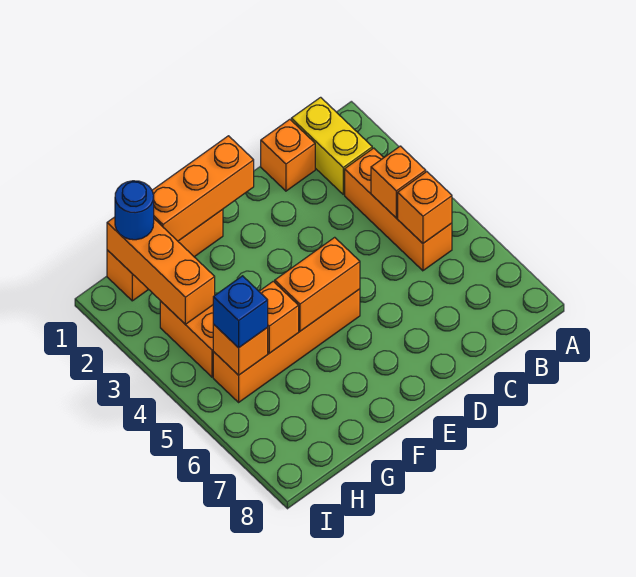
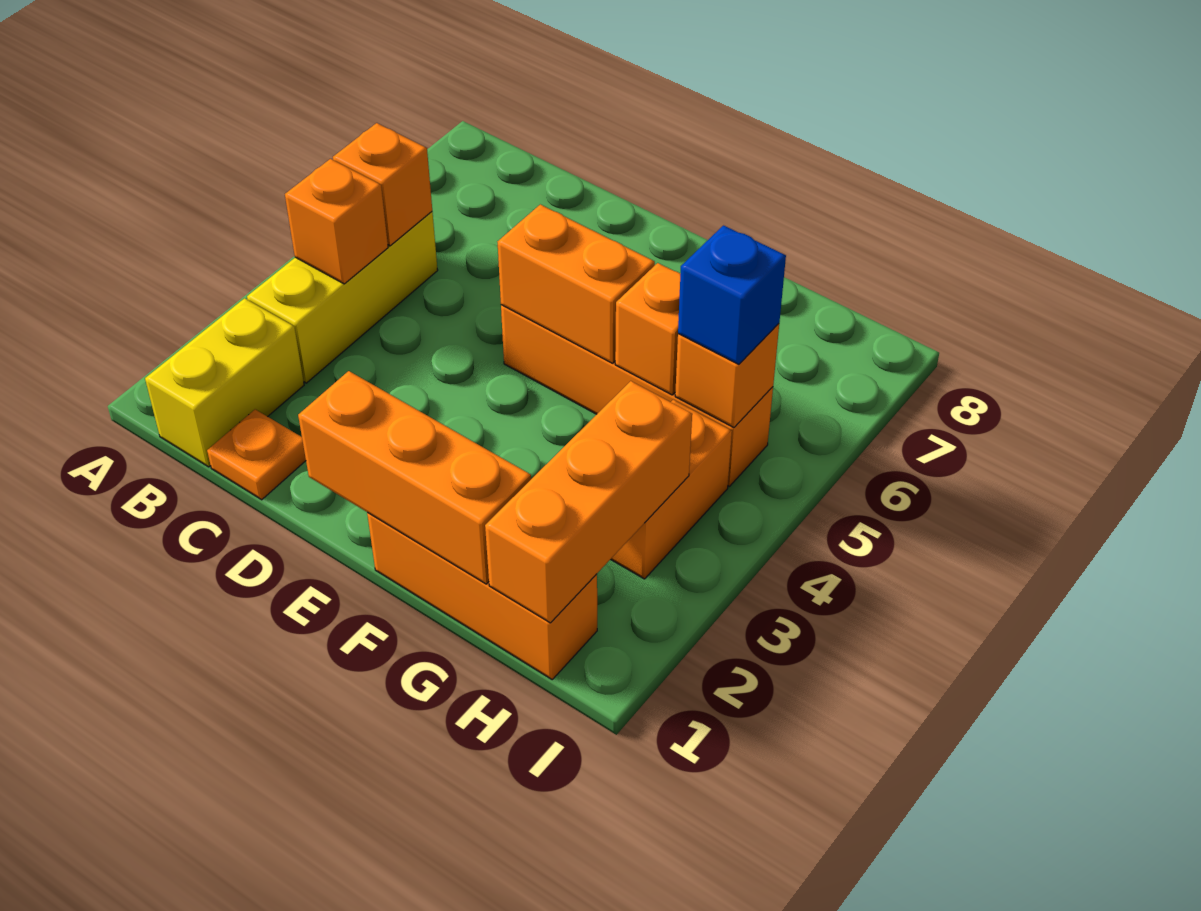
orange 1x3 brick [345,148,452,271] -> yellow 1x3 brick [247,212,438,383]
orange 1x1 brick [261,119,315,191] -> orange 1x1 plate [207,409,306,500]
blue 1x1 round brick [115,181,154,240] -> none

